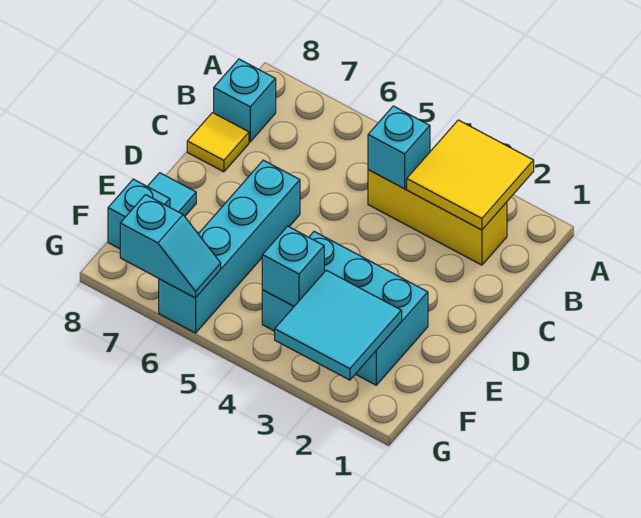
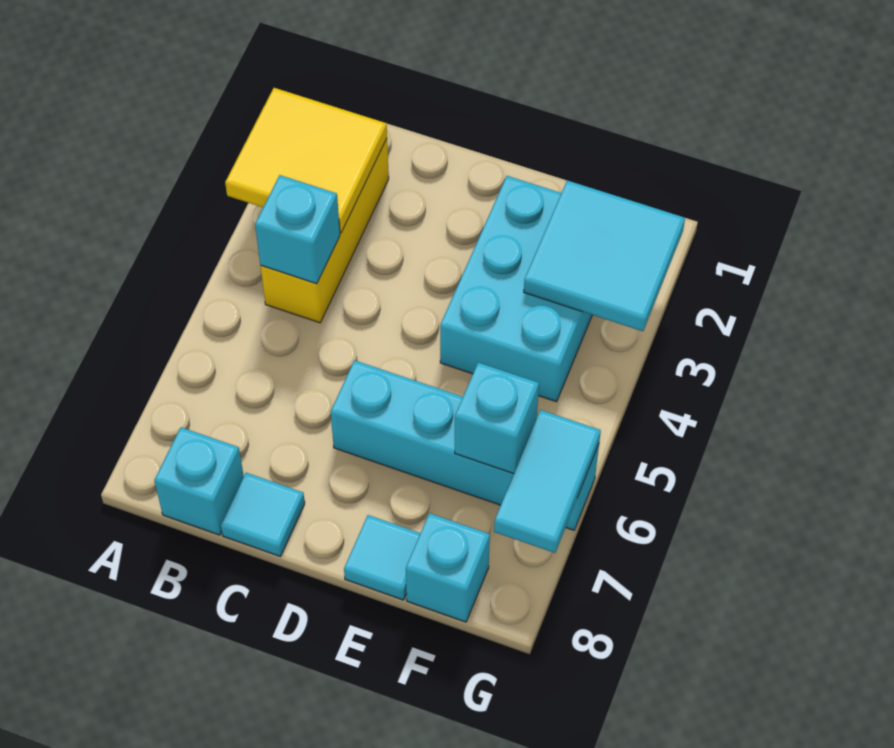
yellow 1x1 tile [187,113,249,172] -> cyan 1x1 tile [221,473,305,557]
cyan 1x1 brick [262,226,324,306] -> cyan 1x1 brick moved to [455,363,539,474]
cyan 1x2 slope [120,195,221,298] -> cyan 1x2 tile [494,410,601,553]

